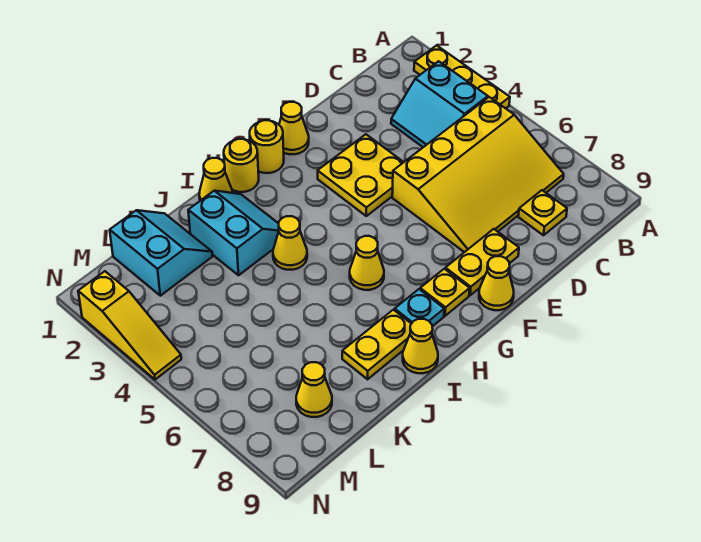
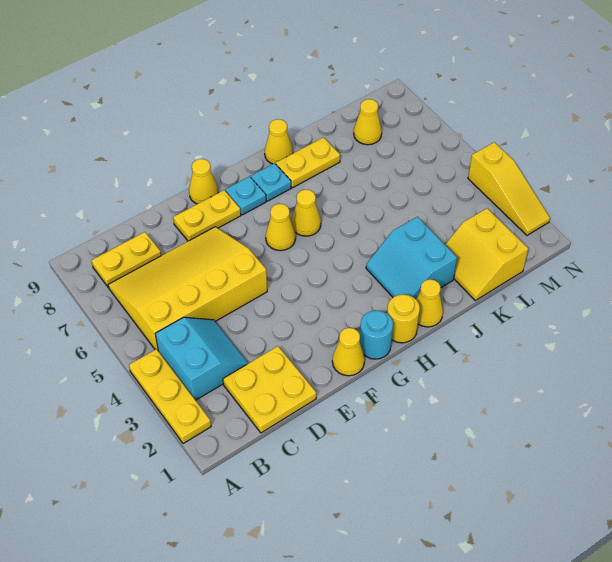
yellow 1x1 plate [518,190,567,235] -> yellow 1x2 plate [91,232,161,287]
yellow 2x2 plate [318,134,404,216] -> yellow 2x2 plate moved to [223,346,316,433]
yellow 1x1 round brick [250,120,284,173] -> cyan 1x1 round brick [360,310,393,359]
yellow 1x1 plate [420,269,470,316] -> cyan 1x1 plate [225,177,266,215]
yellow 1x1 cone [273,216,307,270] -> yellow 1x1 cone moved to [266,204,296,251]
cyan 2x2 slope [110,210,213,296] -> yellow 2x2 slope [445,208,528,300]
yellow 1x3 slope [78,271,181,380] -> yellow 1x3 slope turned to [468,142,550,235]

